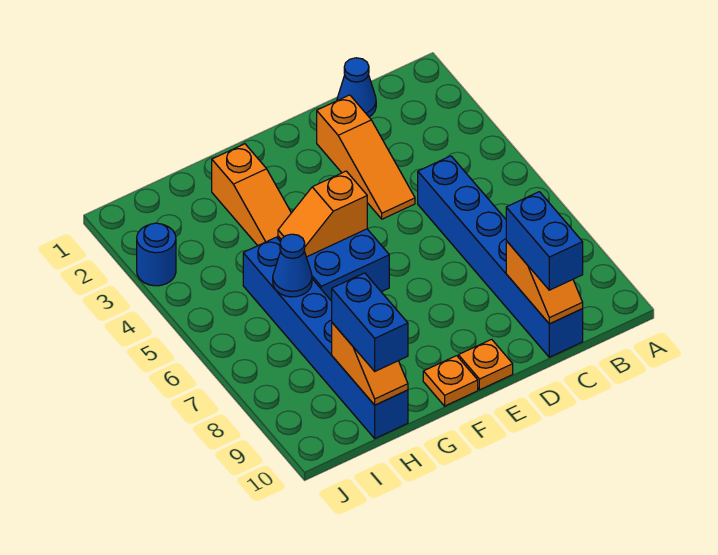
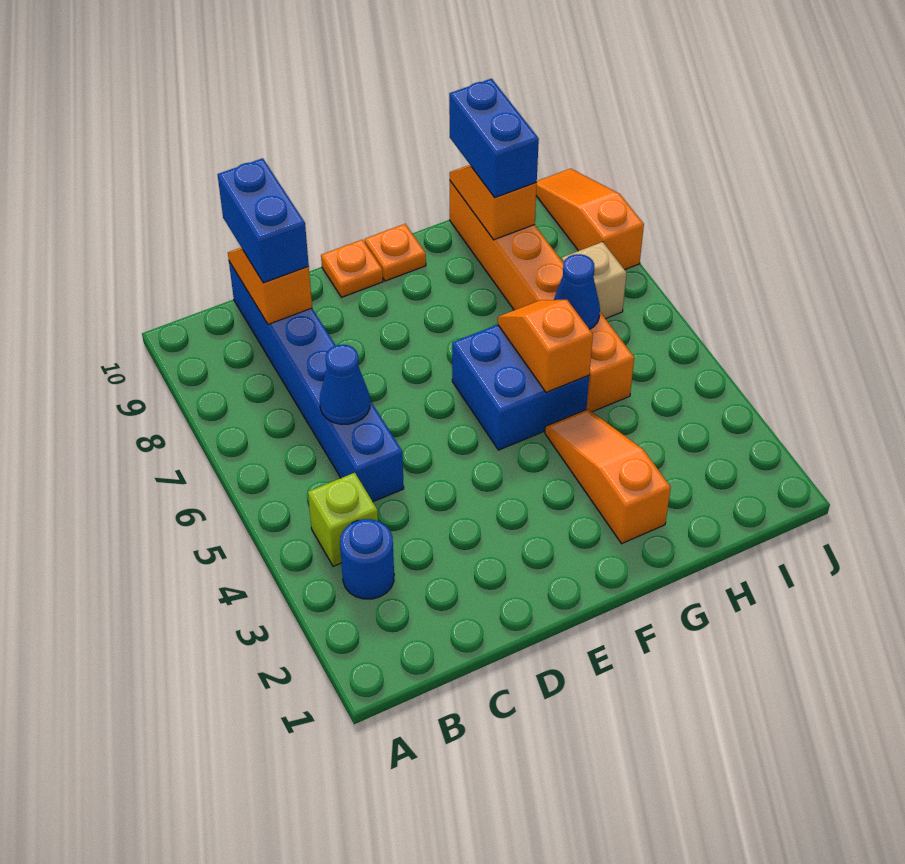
none -> lime 1x1 brick [308,473,378,566]
blue 1x1 cone [337,58,376,117] -> blue 1x1 cone moved to [320,345,370,424]
orange 1x3 slope [317,95,415,219] -> orange 1x3 slope moved to [536,169,644,270]
orange 1x2 slope [278,171,367,257] -> orange 1x2 slope turned to [498,300,593,393]
blue 1x6 brick [243,237,408,438] -> orange 1x6 brick [450,181,634,412]
none -> tan 1x1 brick [562,242,627,319]
blue 1x1 round brick [137,223,176,286] -> blue 1x1 round brick moved to [340,519,394,599]

